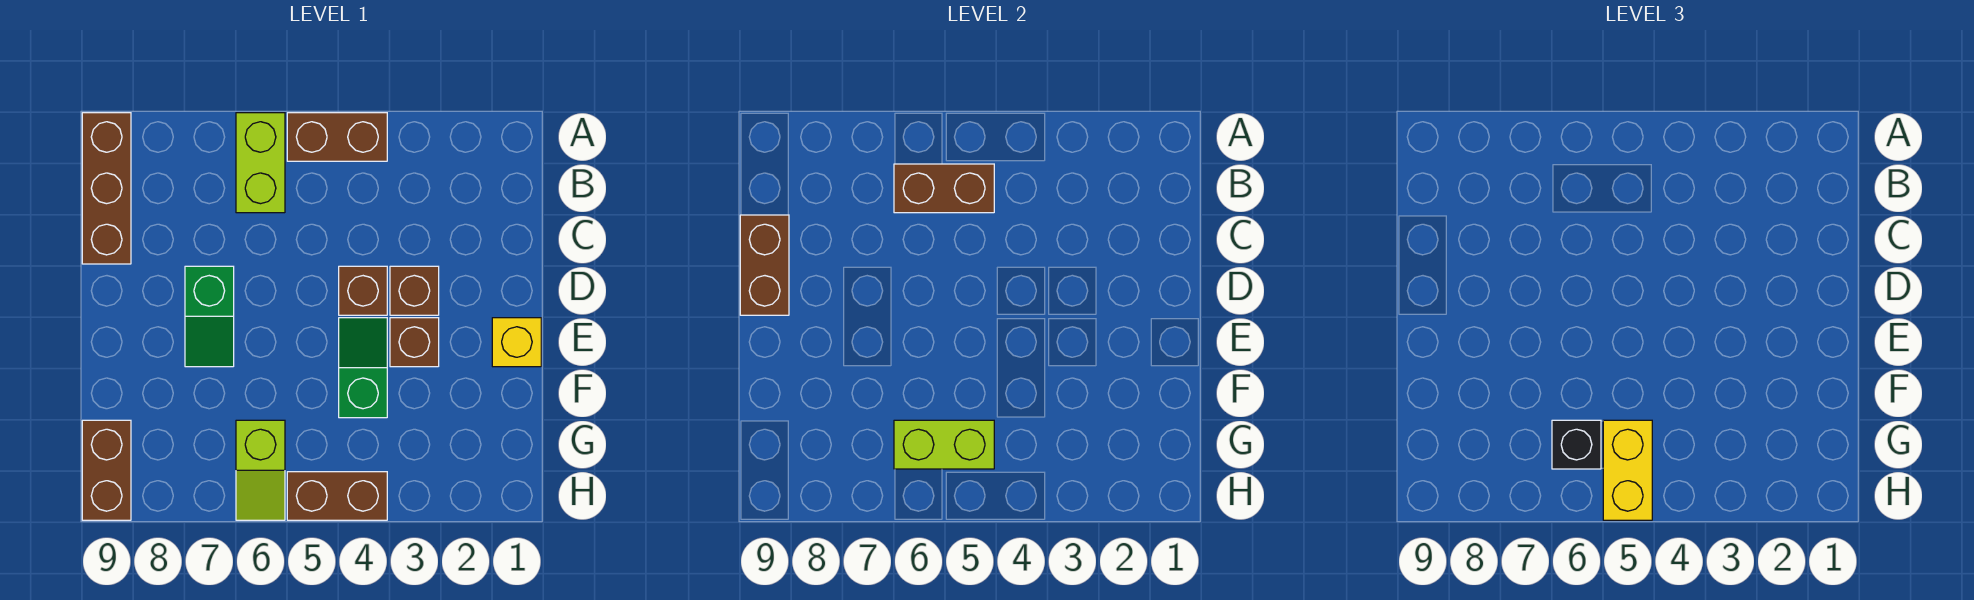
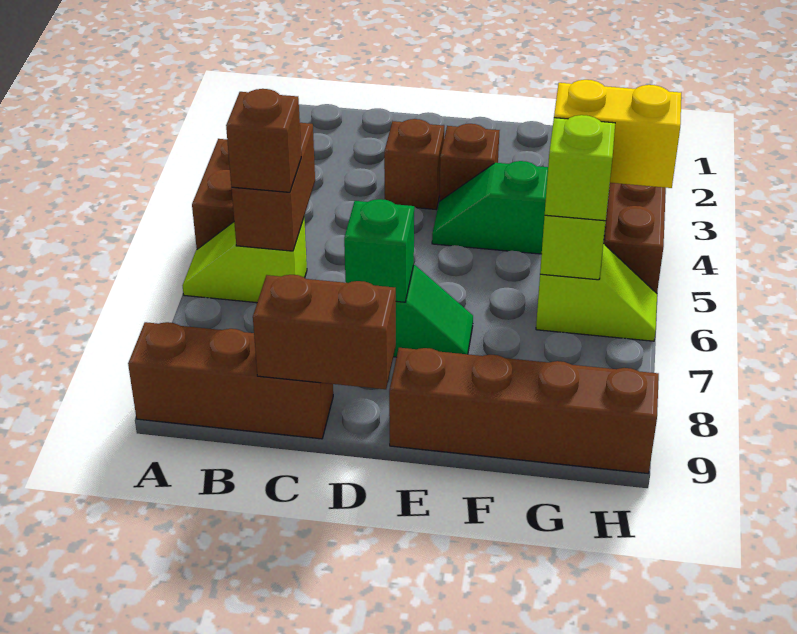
lime 1x2 brick [236,113,285,213] -> lime 1x2 slope [183,219,307,303]
brown 1x1 brick [339,266,387,315] -> brown 1x1 brick moved to [226,89,301,192]
none -> green 1x1 brick [344,199,414,302]
yellow 1x1 brick [492,318,541,367] -> none
black 1x1 brick [1552,420,1601,469] -> lime 1x1 brick [545,115,615,221]
brown 1x2 brick [82,420,131,520] -> brown 1x4 brick [389,348,659,473]

